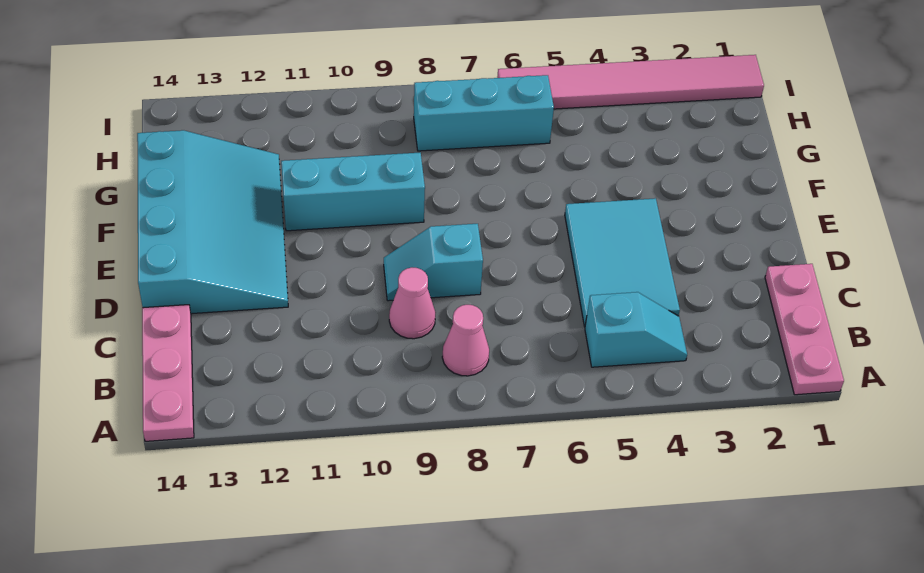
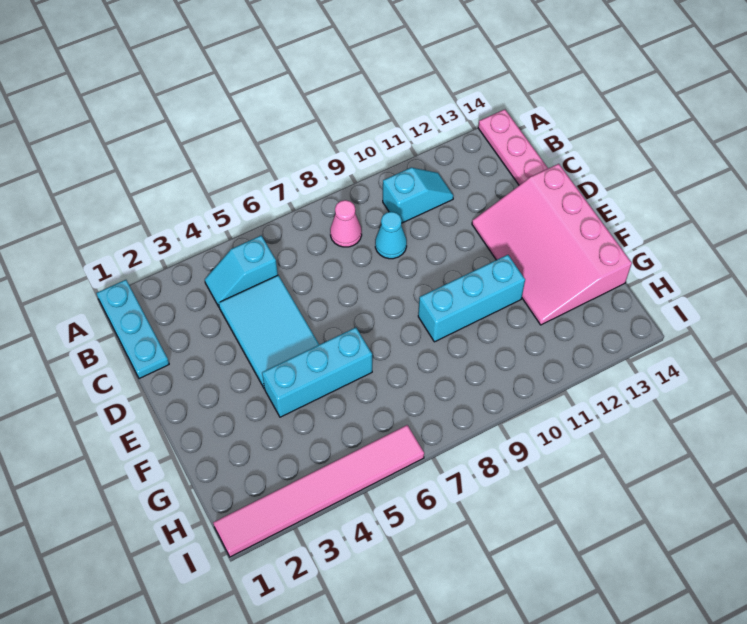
pink 1x3 plate [765,264,844,395] -> cyan 1x3 plate [96,280,169,379]
pink 1x1 cone [389,268,436,339] -> cyan 1x1 cone [375,212,407,259]
cyan 1x2 slope [384,224,483,301] -> cyan 1x2 slope moved to [383,168,454,223]
cyan 3x4 slope [137,130,288,314] -> pink 3x4 slope [472,164,632,325]
cyan 1x3 brick [414,75,554,151] -> cyan 1x3 brick moved to [262,328,372,417]

